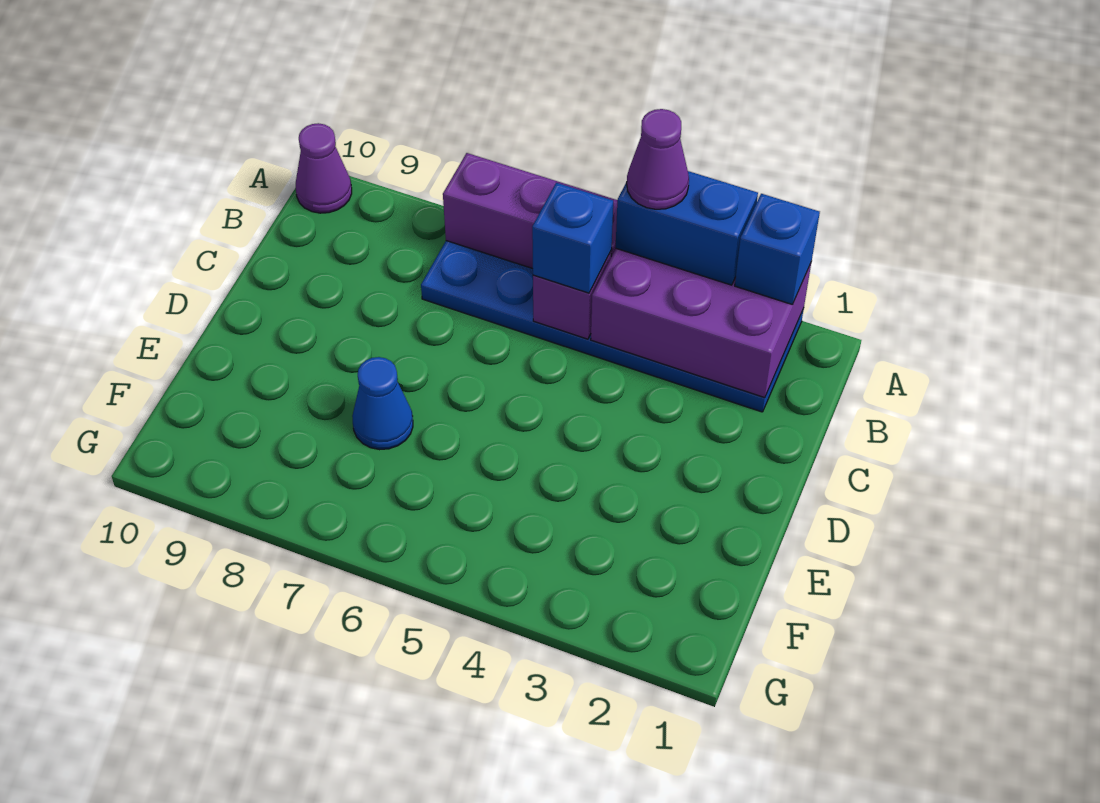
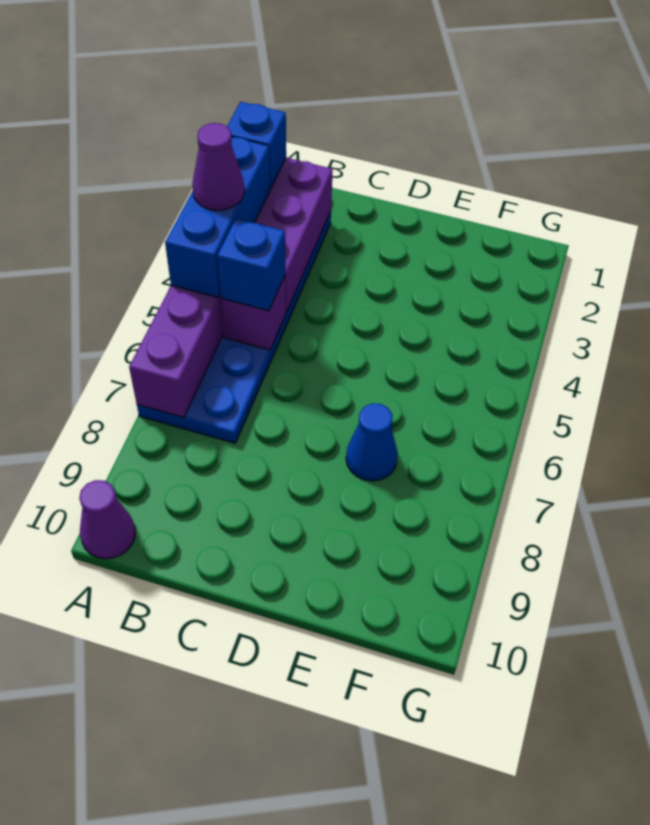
blue 1x2 brick [616,171,758,285] -> blue 1x3 brick [165,137,270,297]

